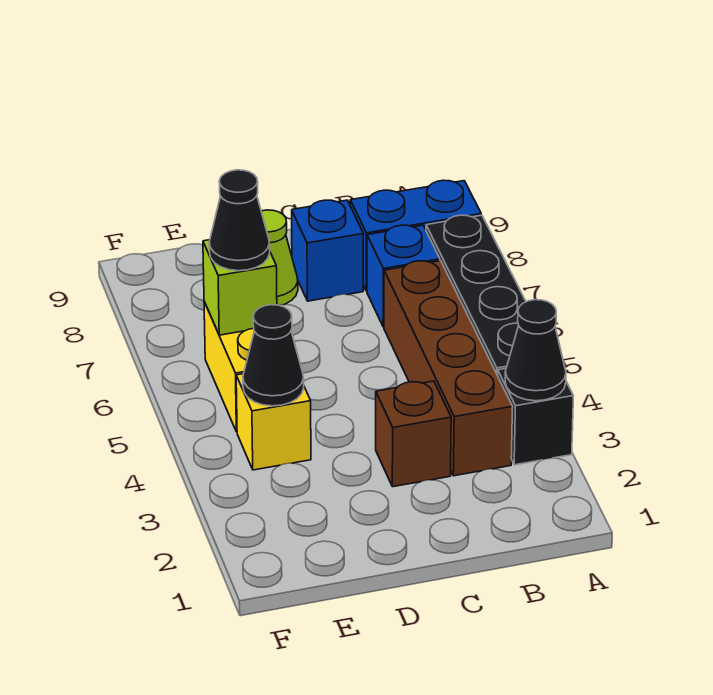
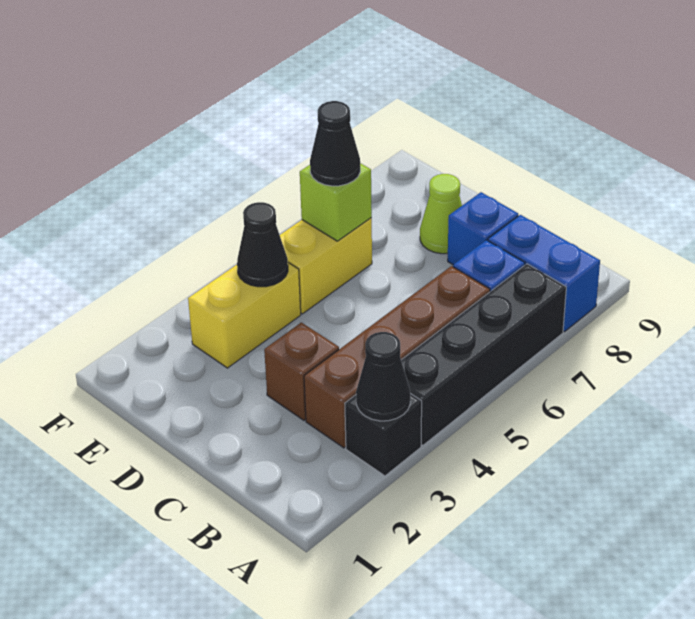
yellow 1x1 brick [236,374,311,470] -> yellow 1x2 brick [188,263,301,368]

